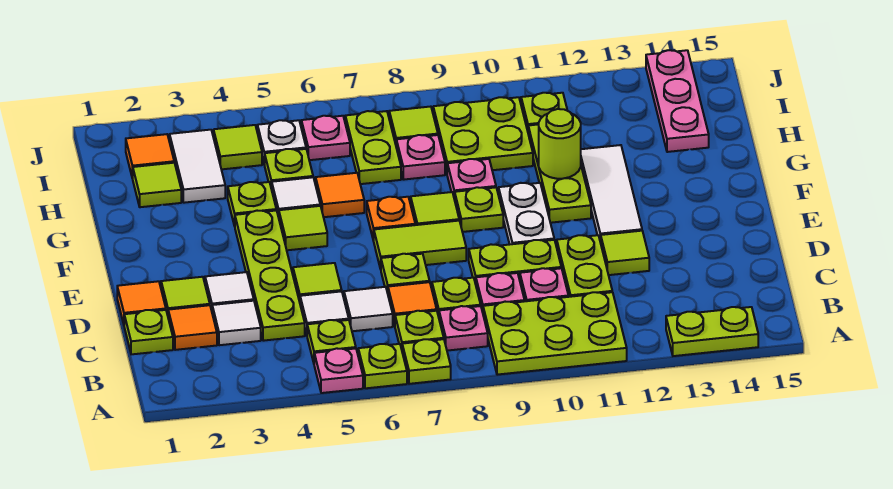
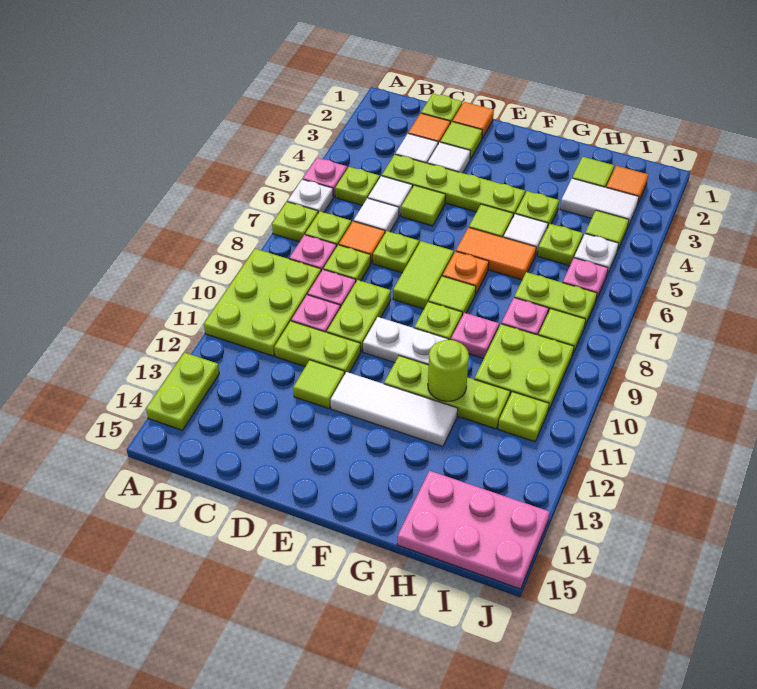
lime 1x1 plate [358,344,407,388] -> white 1x1 plate [288,179,333,213]
orange 1x1 tile [316,173,364,217] -> orange 1x2 tile [456,227,536,280]
pink 1x3 plate [646,50,709,152] -> pink 2x3 plate [397,471,550,589]

